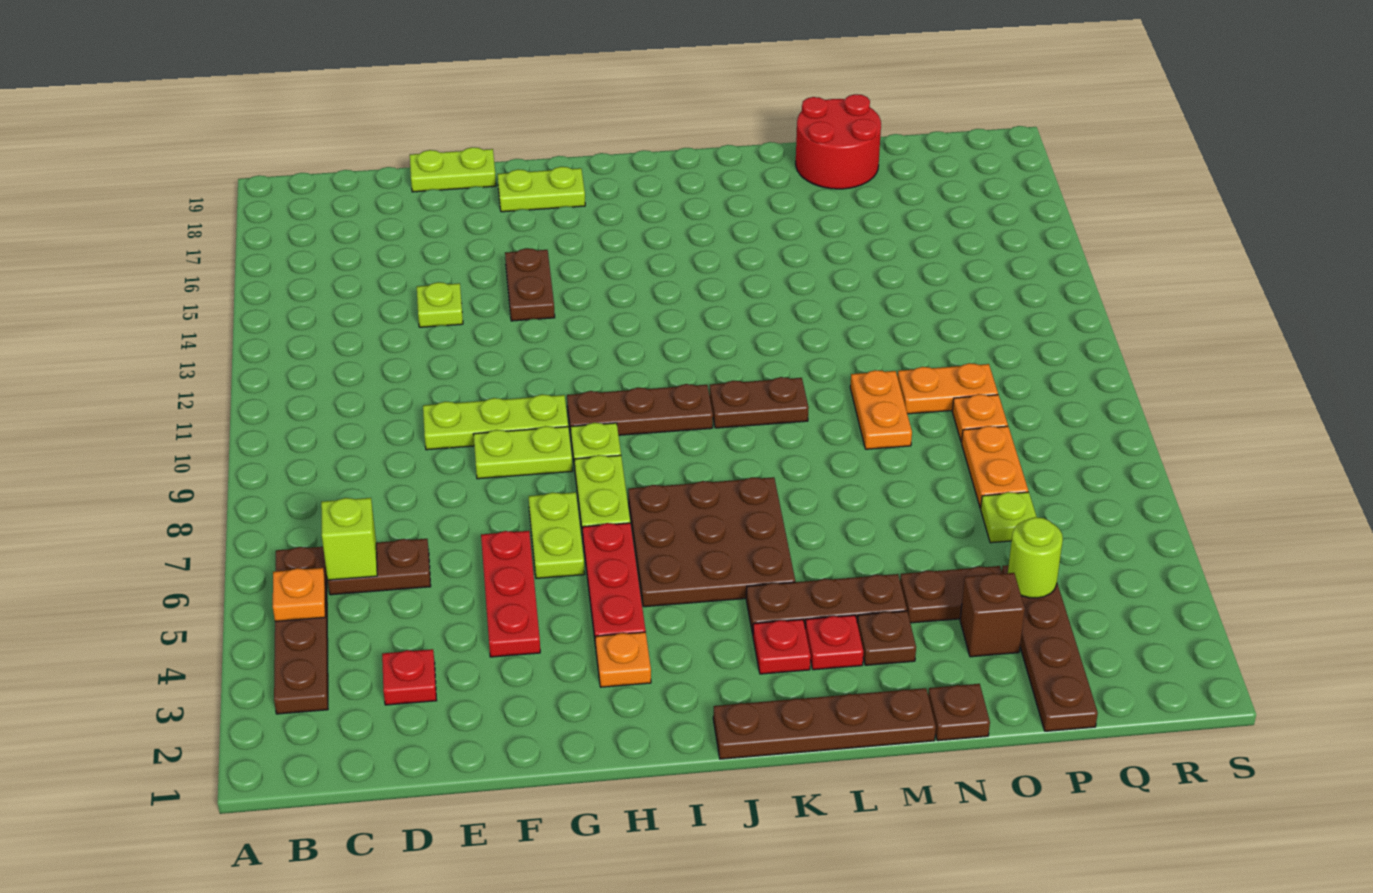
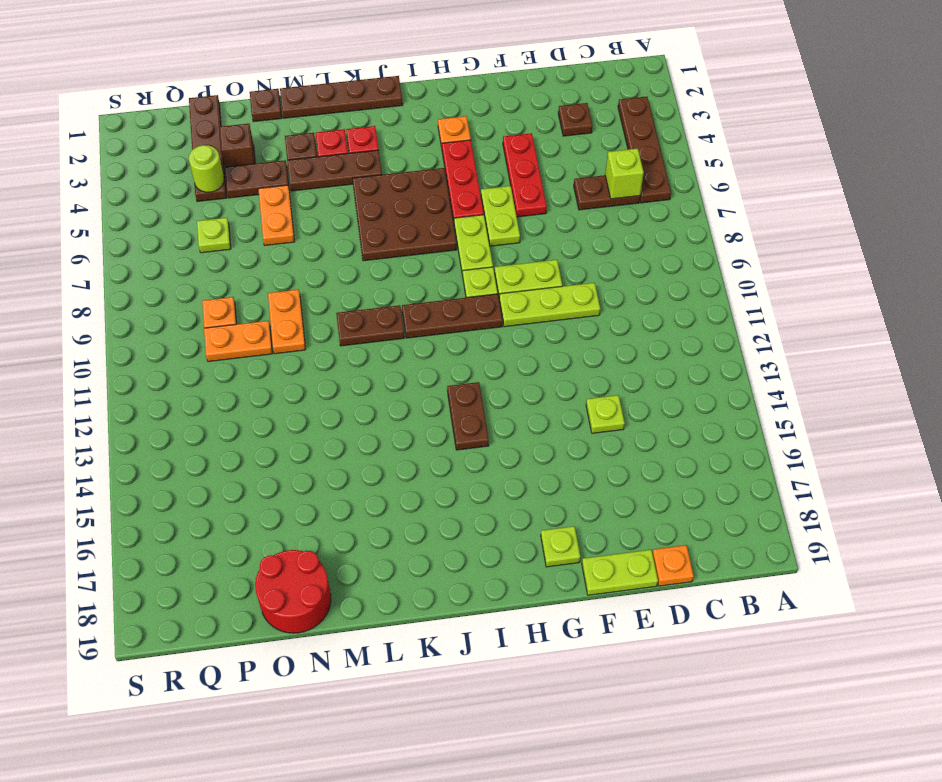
orange 1x1 plate [273,568,325,621] -> orange 1x1 plate moved to [652,545,694,586]
red 1x1 plate [382,649,437,705] -> brown 1x1 plate [558,103,592,136]
brown 1x2 plate [505,248,555,321] -> brown 1x2 plate moved to [447,382,489,450]
lime 1x2 plate [498,167,585,212] -> lime 1x1 plate [541,526,580,567]
orange 1x2 plate [962,426,1028,508] -> orange 1x2 plate moved to [258,185,295,245]

